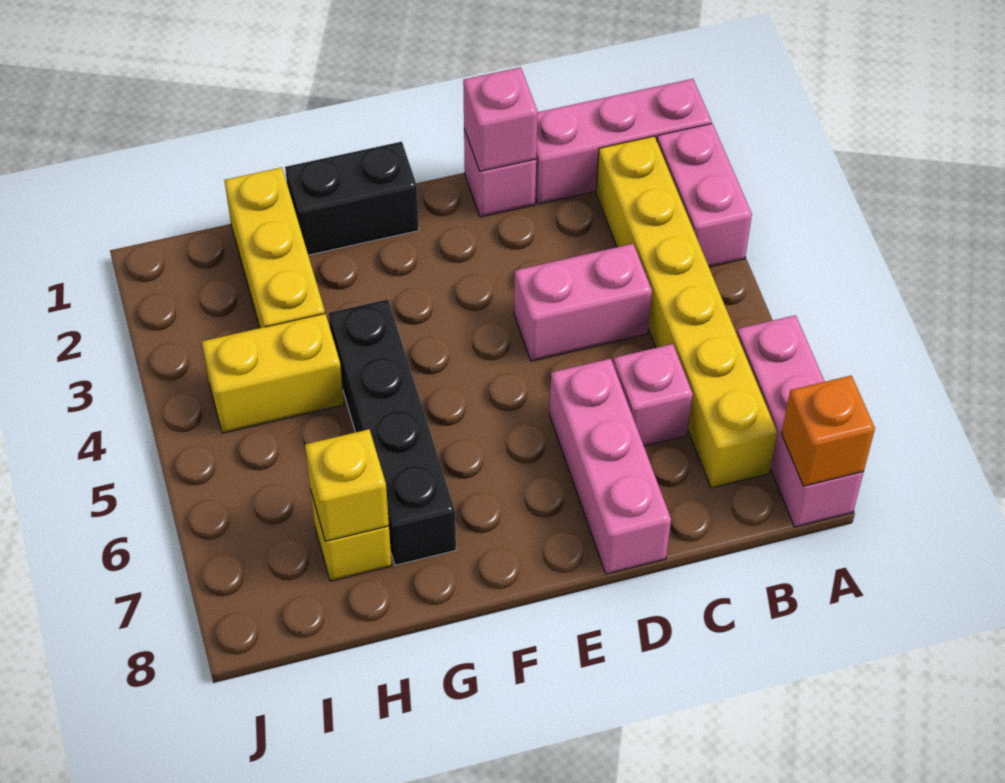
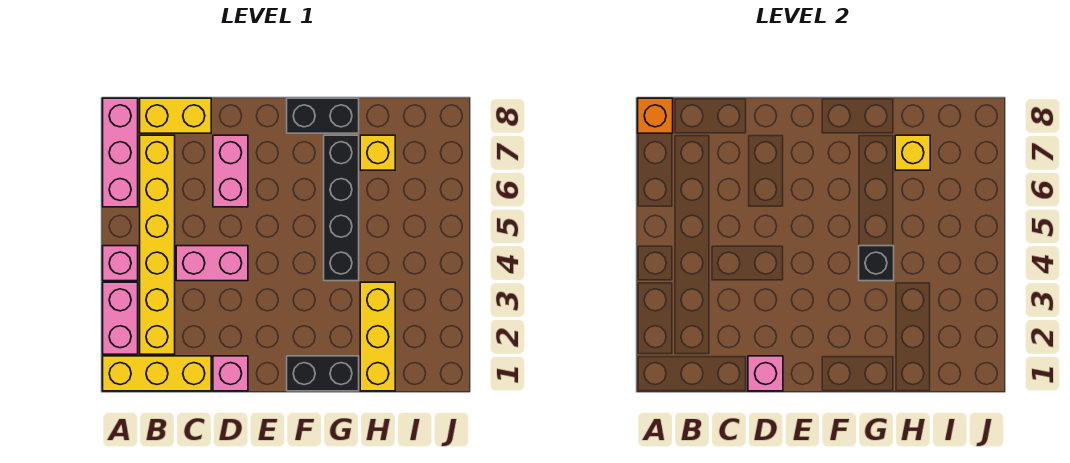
pink 1x3 brick [535,79,712,204] -> yellow 1x3 brick [103,356,211,391]
pink 1x1 brick [613,344,693,446] -> pink 1x1 brick moved to [103,246,138,281]
pink 1x3 brick [549,359,671,574] -> pink 1x2 brick [213,135,248,207]
none -> black 1x2 brick [287,98,359,133]
none -> black 1x1 brick [859,246,894,281]
yellow 1x2 brick [202,314,344,433] -> yellow 1x2 brick moved to [140,98,211,133]

